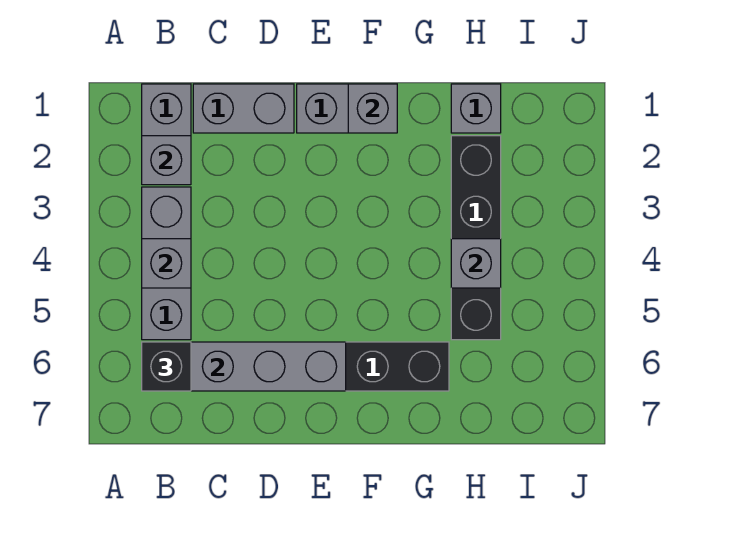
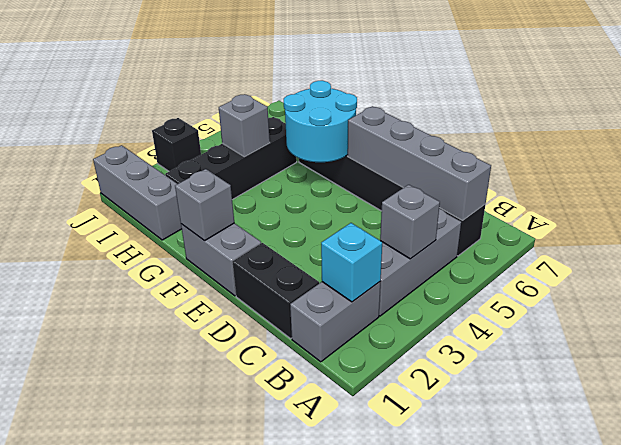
grey 1x1 brick [142,136,191,185] -> cyan 1x1 brick [321,223,382,302]
black 1x1 brick [142,342,191,391] -> black 1x1 brick moved to [152,118,201,171]
grey 1x2 brick [193,84,294,133] -> black 1x2 brick [233,243,319,339]
none -> cyan 2x2 round brick [284,81,357,162]
grey 1x1 brick [451,84,501,133] -> grey 1x3 brick [93,145,182,240]

